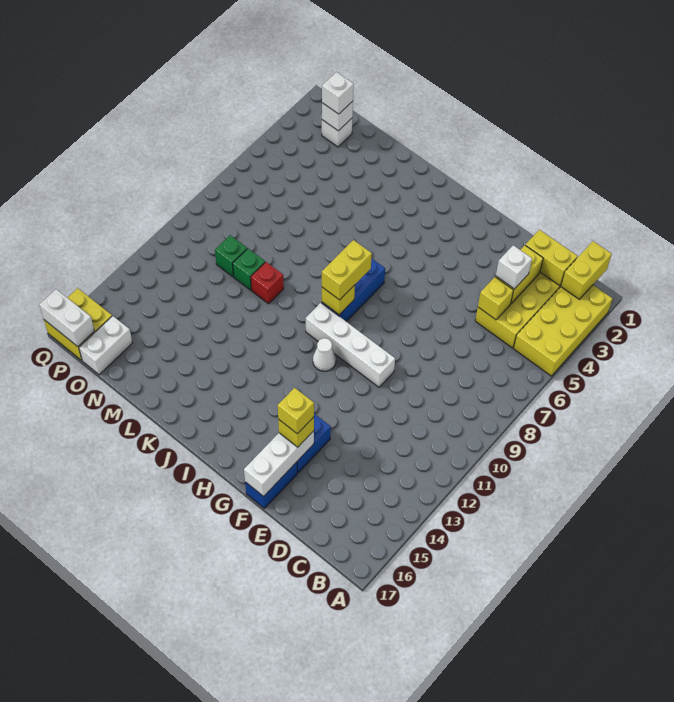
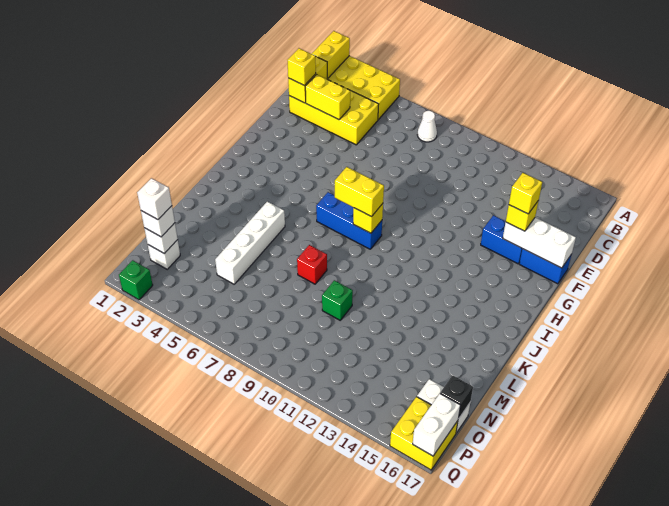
yellow 1x2 brick [561,241,612,299] -> yellow 1x2 brick turned to [312,31,350,79]
white 1x1 brick [496,245,532,289] -> white 1x1 brick moved to [137,178,172,220]
yellow 1x1 brick [478,277,513,320] -> yellow 1x1 brick moved to [288,48,316,86]
white 1x4 brick [306,303,395,387] -> white 1x4 brick moved to [215,201,285,284]
white 1x1 cone [313,338,336,371] -> white 1x1 cone moved to [417,111,437,142]
red 1x1 brick [251,262,284,304] -> red 1x1 brick moved to [297,245,327,284]
green 1x1 brick [215,235,247,277] -> green 1x1 brick moved to [119,260,153,300]
none -> black 1x1 brick [440,375,473,419]

